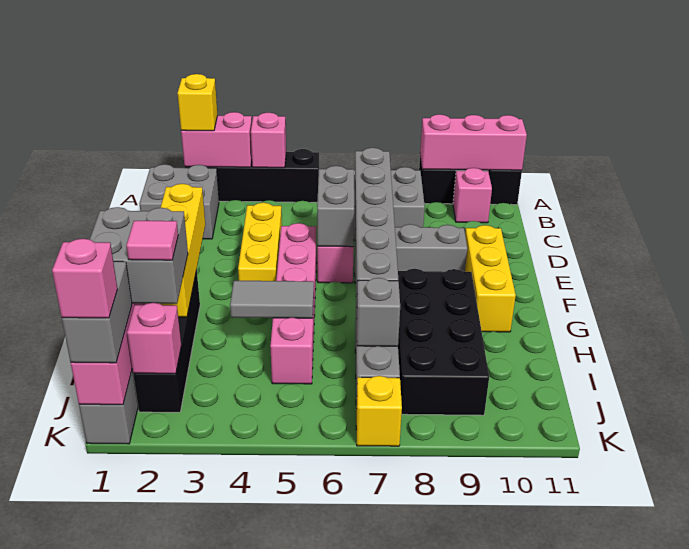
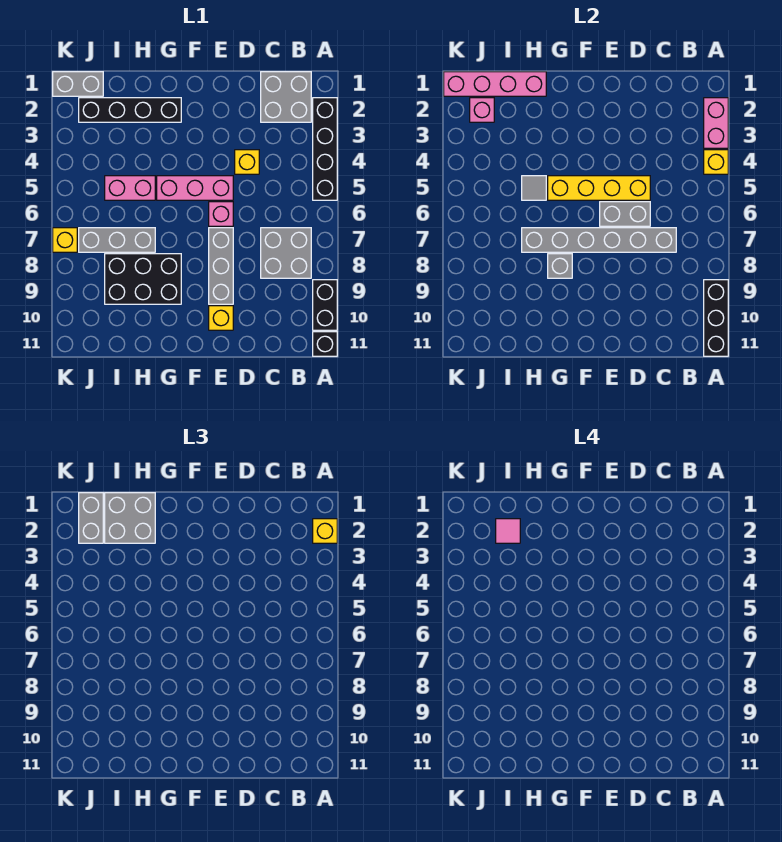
pink 1x1 brick [251,113,286,168] -> yellow 1x1 brick [704,150,728,174]
pink 1x3 brick [420,114,527,170] -> black 1x3 brick [704,280,728,356]
pink 1x1 brick [453,168,492,223] -> none
yellow 1x3 brick [238,203,282,281] -> yellow 1x1 brick [235,150,259,174]
yellow 1x4 brick [145,184,205,317] -> yellow 1x4 brick moved to [548,176,650,200]
yellow 1x3 brick [465,225,516,332] -> yellow 1x1 brick [209,306,233,330]
black 2x4 brick [398,269,489,415] -> black 2x3 brick [105,254,181,304]
grey 1x2 tile [230,281,314,318] -> grey 1x1 tile [522,176,546,200]
grey 1x1 brick [356,278,400,346] -> grey 1x1 brick moved to [548,254,572,278]
grey 1x2 brick [62,261,132,363] -> grey 1x2 brick turned to [79,493,103,543]
pink 1x1 brick [52,239,118,318] -> none

